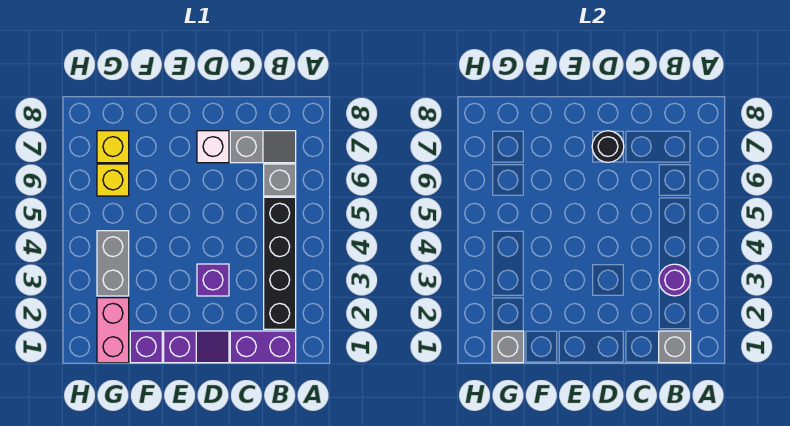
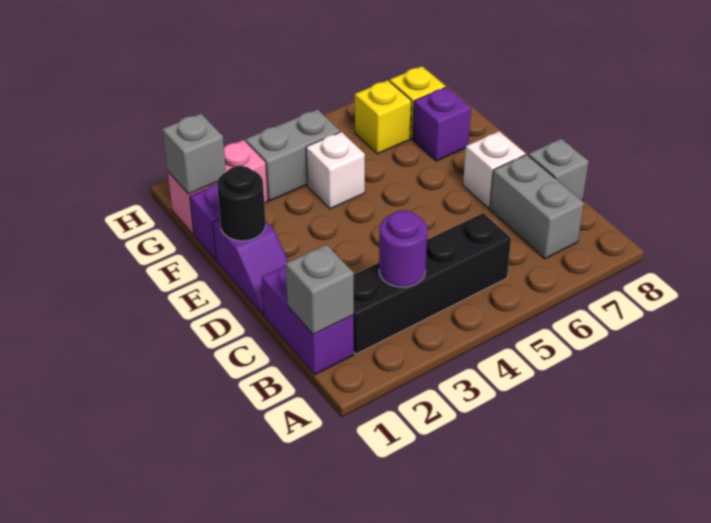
grey 1x1 brick [264,164,296,196] -> grey 1x1 brick moved to [528,139,589,201]
grey 1x2 slope [230,131,296,163] -> grey 1x2 brick [490,154,584,259]
purple 1x1 brick [197,264,229,296] -> purple 1x1 brick moved to [413,87,471,161]
black 1x1 round brick [592,131,624,162] -> black 1x1 round brick moved to [217,166,266,241]
none -> white 1x1 brick [306,132,365,209]

